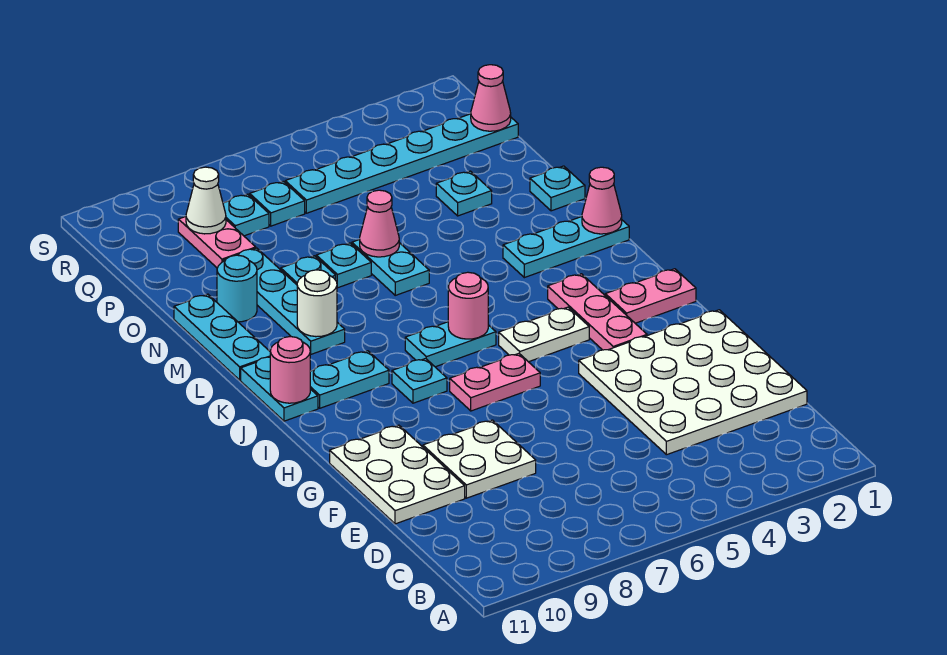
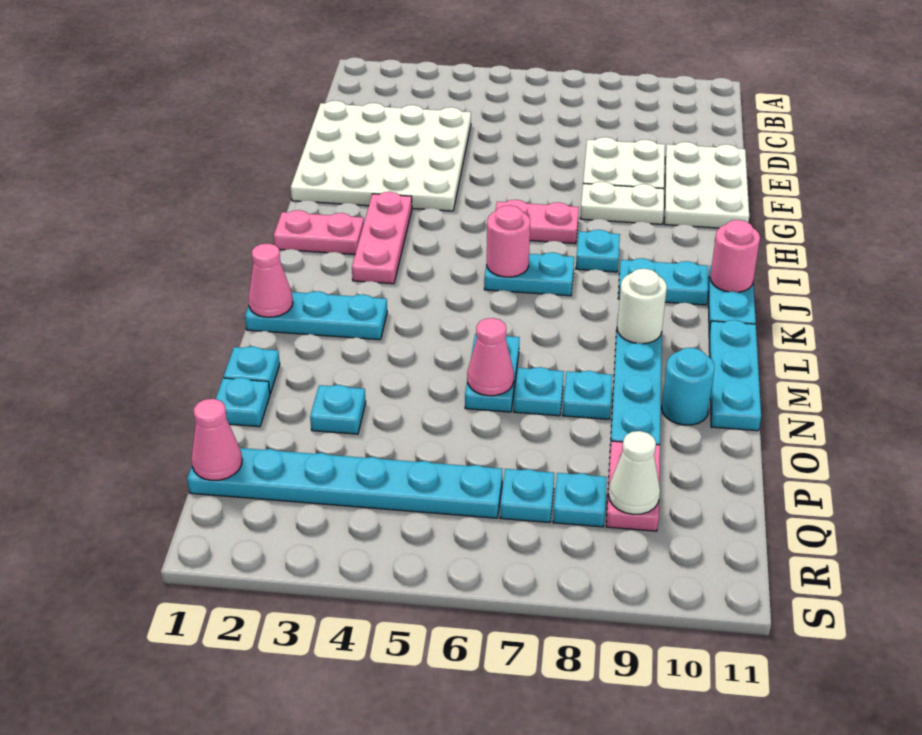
white 1x2 plate [499,307,589,362] -> white 1x2 plate moved to [580,181,664,224]
none -> cyan 1x1 plate [216,378,270,427]

